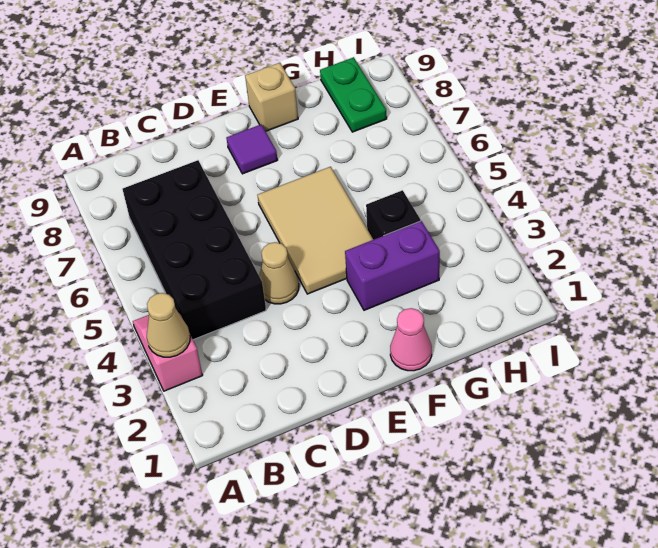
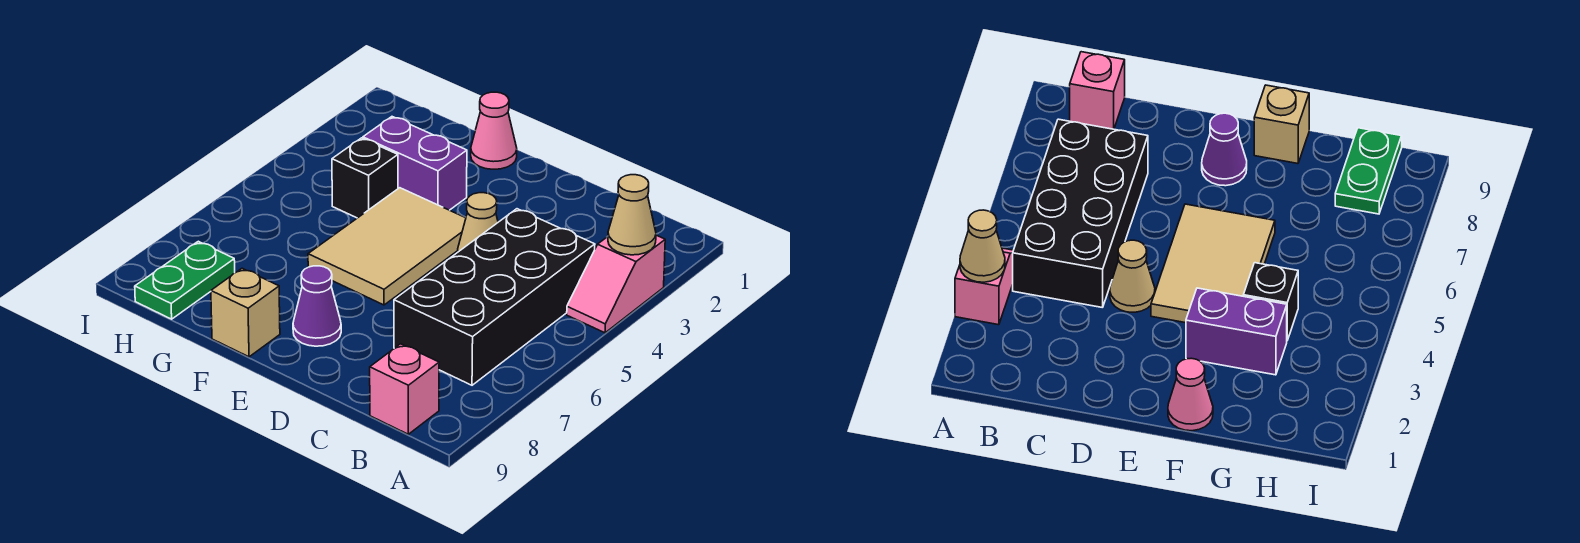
none -> pink 1x1 brick [370,344,439,434]
purple 1x1 tile [226,125,277,174] -> purple 1x1 cone [293,266,341,346]

